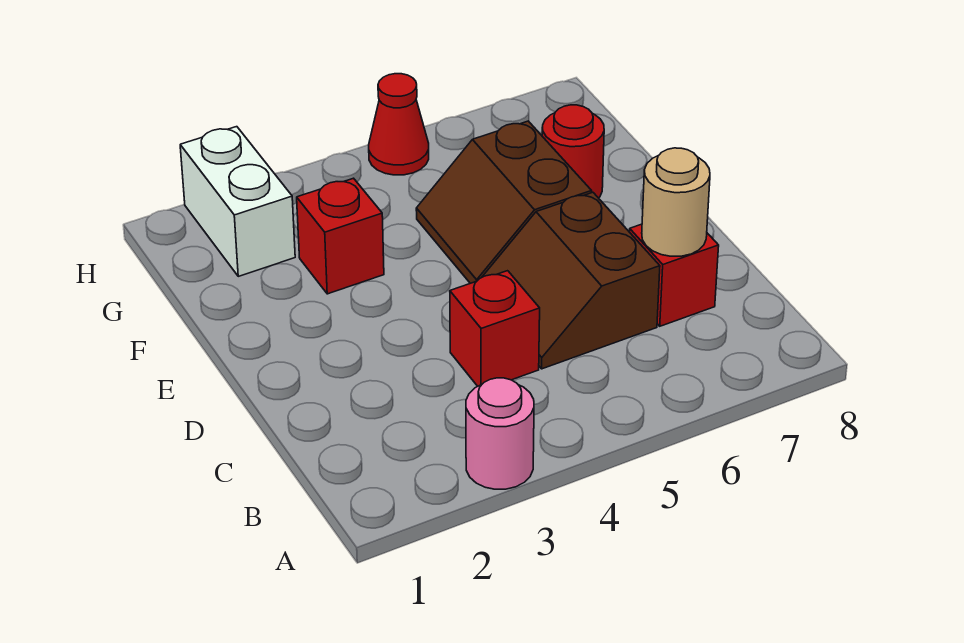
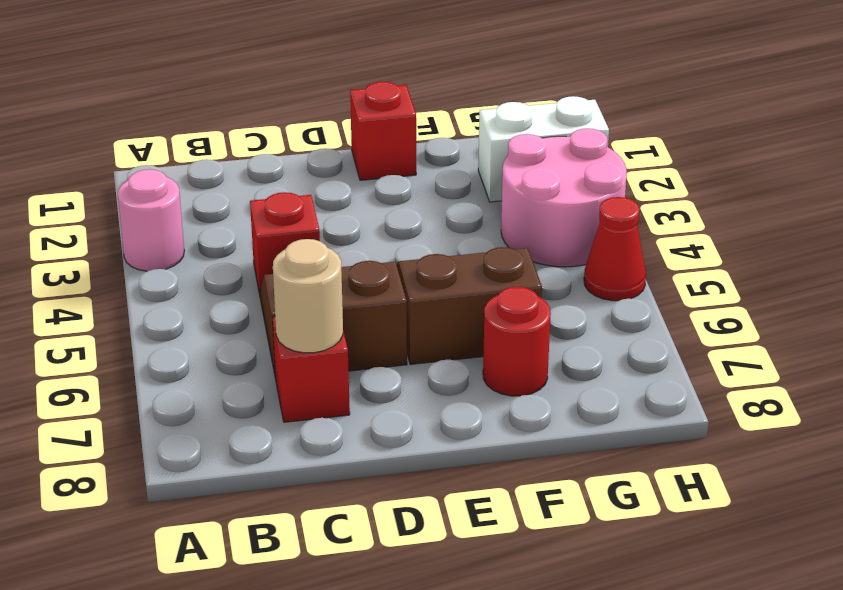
red 1x1 brick [297,178,384,294] -> red 1x1 brick moved to [350,82,416,180]
none -> pink 2x2 round brick [501,128,627,267]

